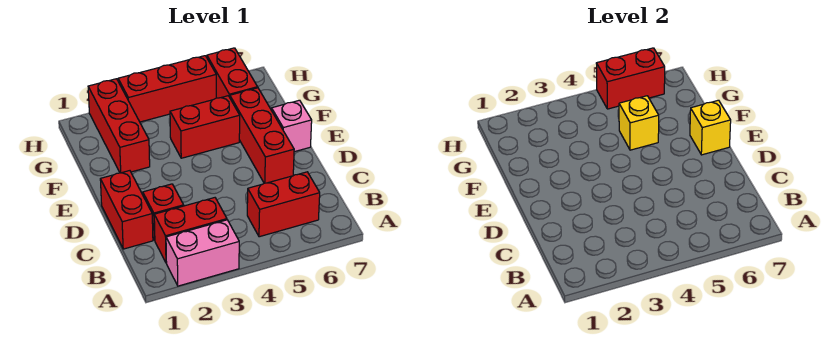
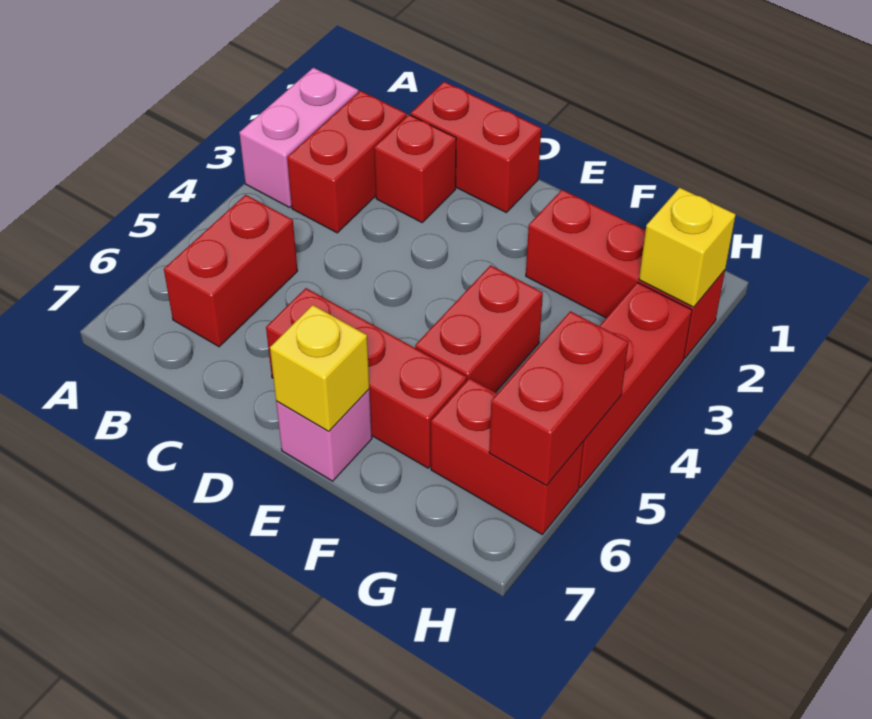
yellow 1x1 brick [619,96,659,150] -> yellow 1x1 brick moved to [639,188,736,307]

